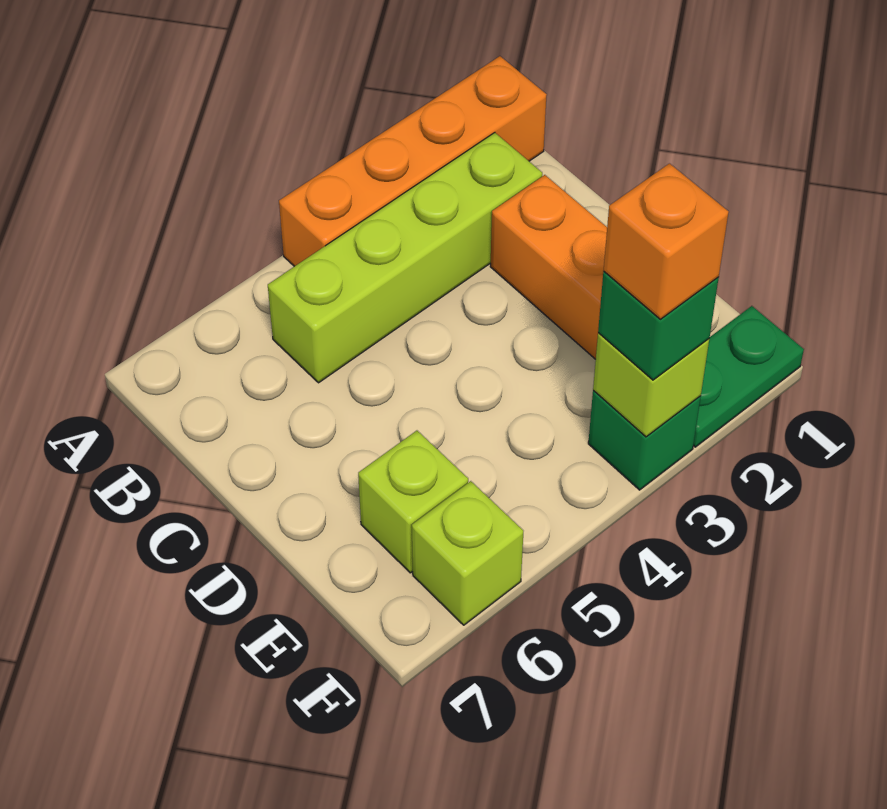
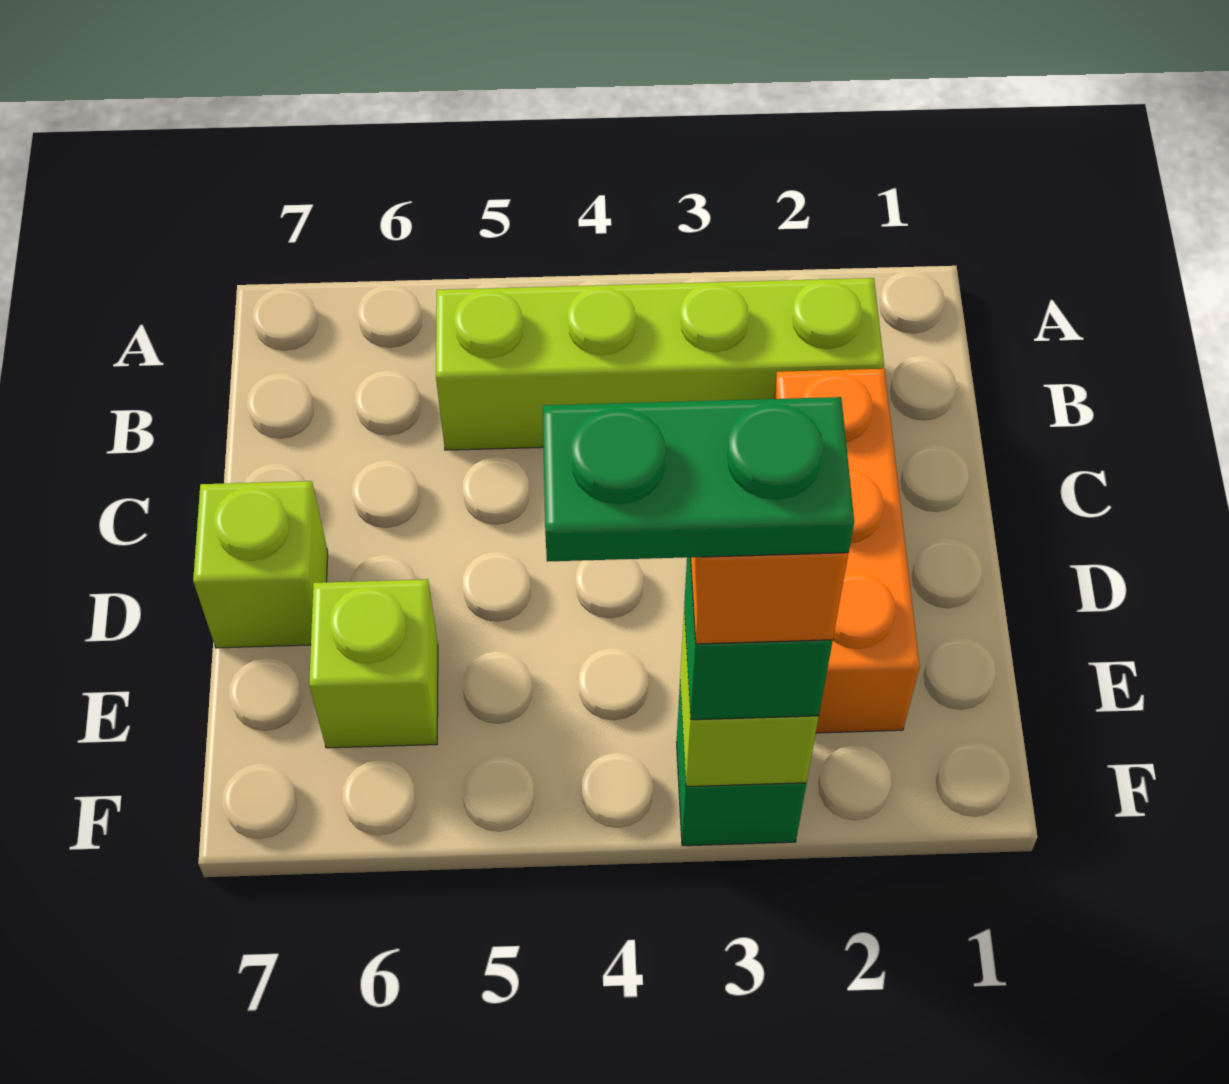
orange 1x4 brick [279,56,547,266] -> none
green 1x2 plate [693,306,804,447] -> green 1x2 plate moved to [543,397,854,562]
lime 1x1 brick [412,481,523,625] -> lime 1x1 brick moved to [193,481,328,648]

